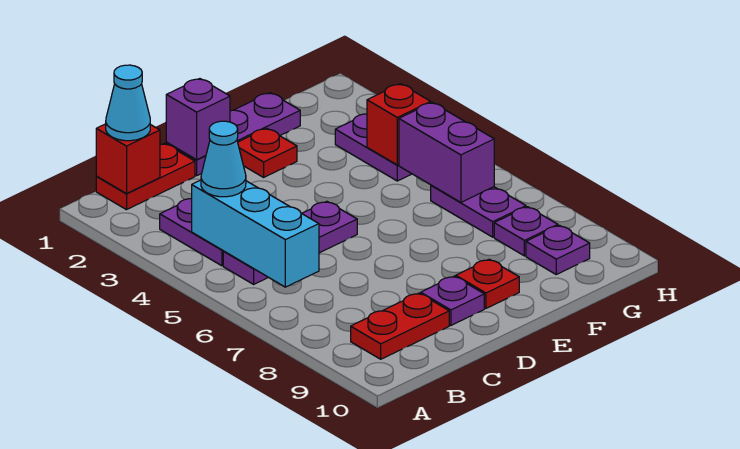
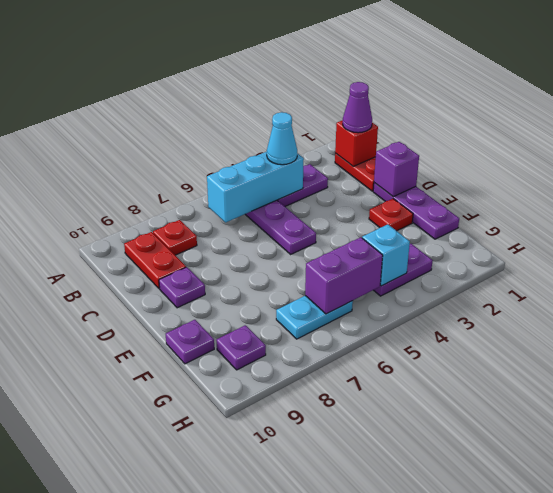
cyan 1x1 cone [106,65,150,141] -> purple 1x1 cone [343,82,372,133]
red 1x1 plate [456,259,519,308] -> red 1x1 plate moved to [153,220,197,255]
red 1x1 brick [367,84,431,165] -> cyan 1x1 brick [362,225,410,286]
purple 1x2 plate [431,185,526,237] -> cyan 1x2 plate [276,296,353,339]
purple 1x1 plate [494,207,558,256] -> purple 1x1 plate moved to [166,320,214,364]

